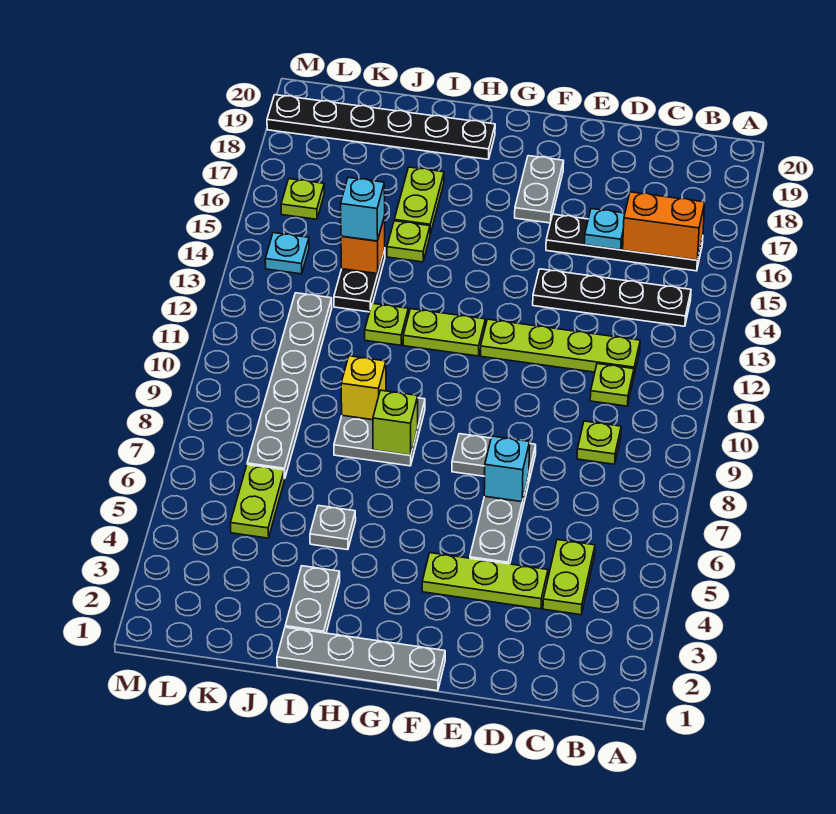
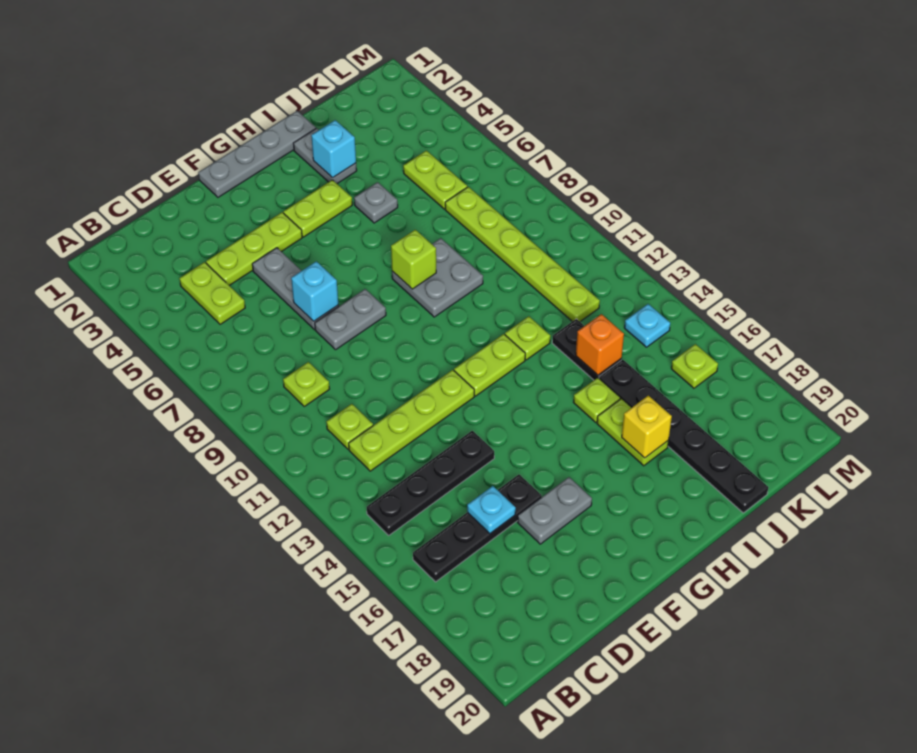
orange 1x2 brick [623,192,705,260] -> none
grey 1x2 plate [515,156,564,223] -> grey 1x2 plate turned to [517,477,592,544]
none -> lime 1x2 plate [283,180,352,237]
black 1x6 plate [267,95,495,159] -> black 1x6 plate turned to [599,360,768,513]
yellow 1x1 brick [341,356,386,420] -> yellow 1x1 brick moved to [622,396,672,458]
cyan 1x1 brick [341,178,385,241] -> cyan 1x1 brick moved to [311,120,356,178]
grey 1x6 plate [247,293,332,478] -> lime 1x6 plate [445,187,600,322]

